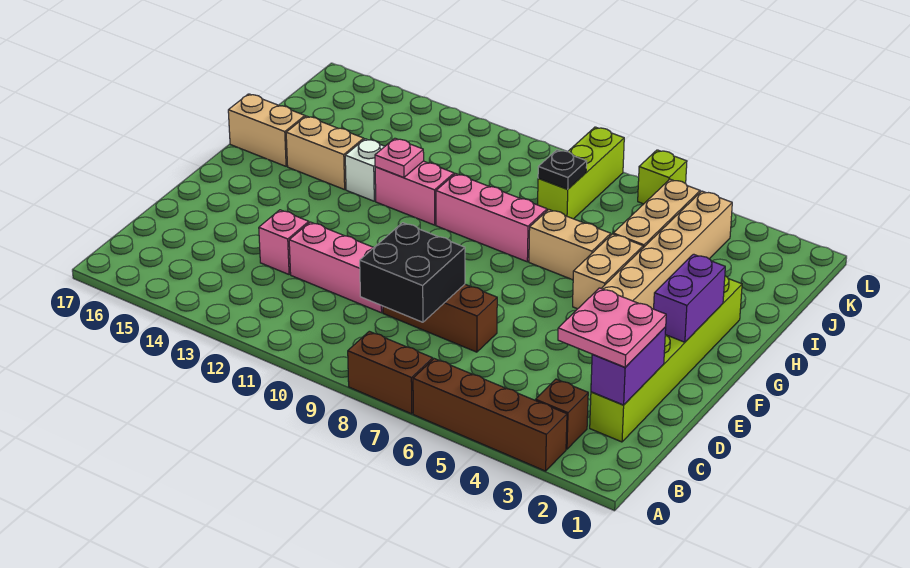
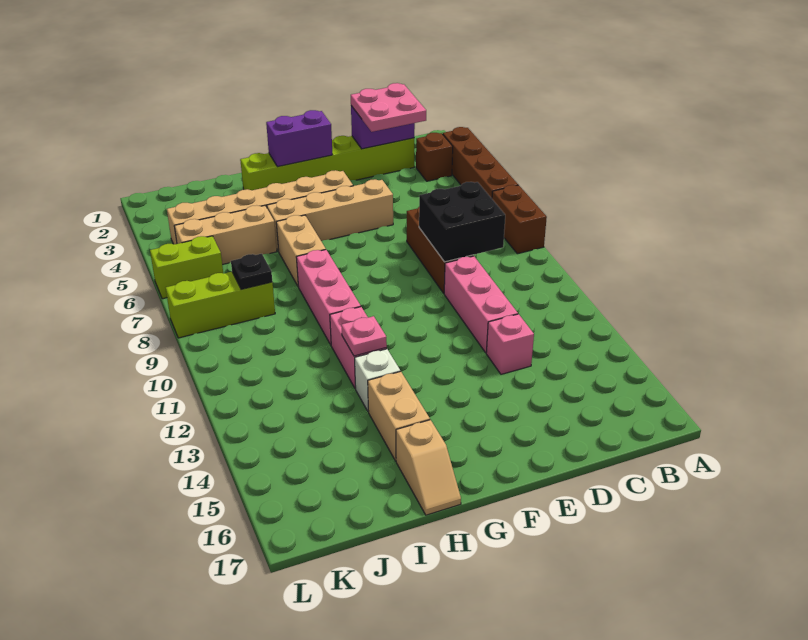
tan 1x2 brick [573,234,643,309] -> tan 1x4 brick [267,179,393,251]
tan 1x2 brick [228,94,305,166] -> tan 1x2 slope [396,420,461,515]
lime 1x1 brick [638,150,687,204] -> lime 1x2 brick [150,236,223,299]

